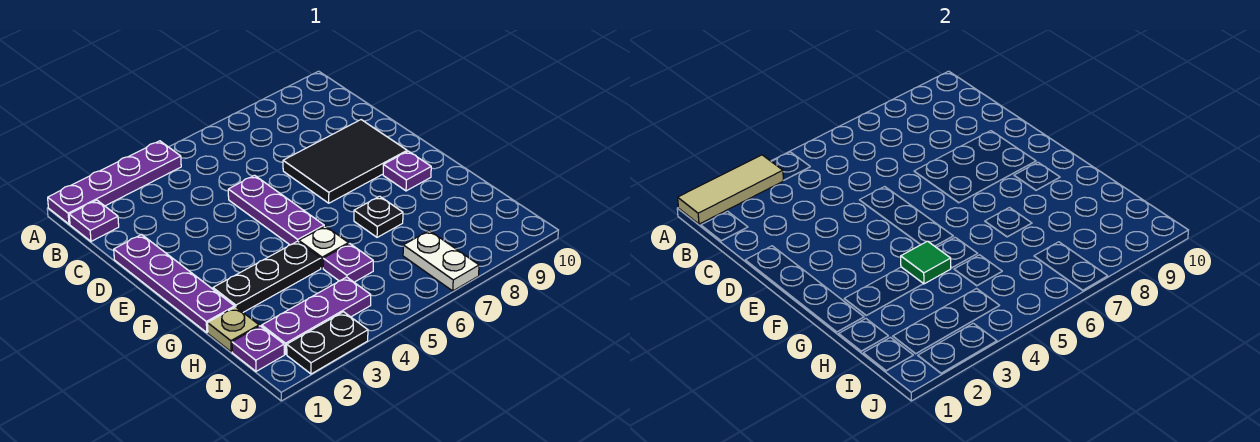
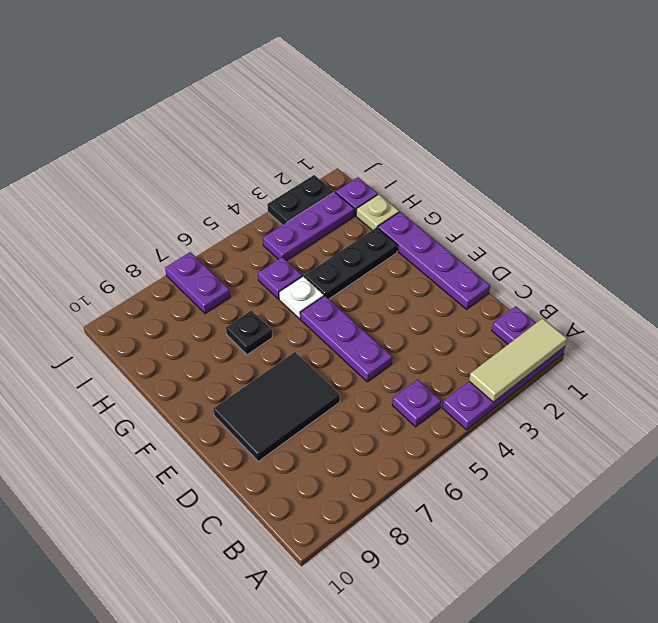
purple 1x1 plate [383,151,431,191] -> purple 1x1 plate moved to [392,380,441,427]
green 1x1 tile [901,241,951,284] -> none
white 1x2 plate [403,231,479,291] -> purple 1x2 plate [165,252,230,314]

